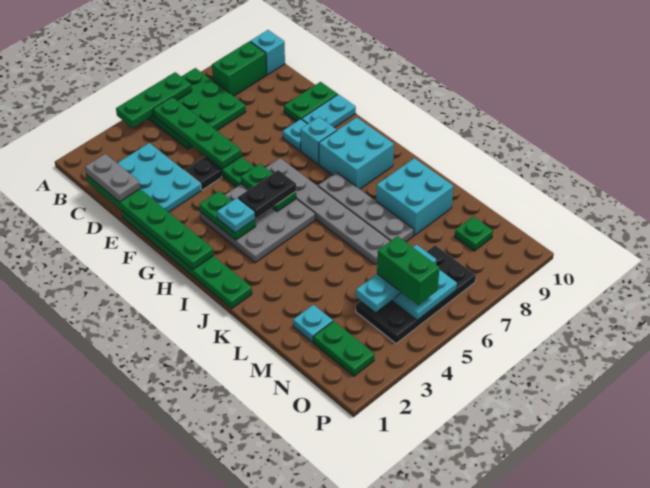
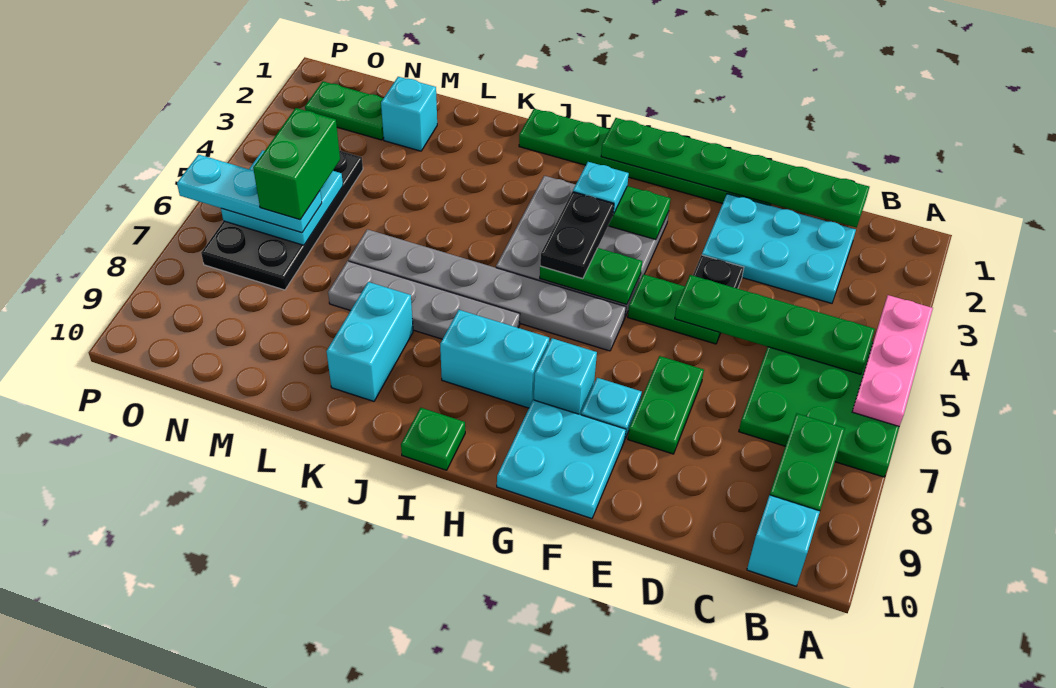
green 1x3 plate [116,72,192,128] -> pink 1x3 plate [852,295,933,426]
grey 1x2 plate [85,154,140,202] -> none
green 1x2 plate [284,82,338,122] -> green 1x2 plate moved to [628,356,704,454]
cyan 1x2 plate [302,94,356,128] -> cyan 2x2 plate [497,400,626,519]
cyan 2x2 brick [319,117,394,189] -> cyan 1x2 brick [440,310,549,408]
cyan 2x2 brick [376,158,453,235] -> cyan 1x2 brick [326,282,413,401]
cyan 1x1 plate [293,305,333,342] -> cyan 1x1 brick [381,77,437,151]
cyan 1x3 plate [356,245,436,312] -> cyan 1x3 plate turned to [177,155,322,232]
green 1x2 brick [377,236,439,305] -> green 1x2 brick turned to [253,108,340,220]
green 1x1 plate [455,216,493,251] -> green 1x1 plate moved to [401,408,465,470]

